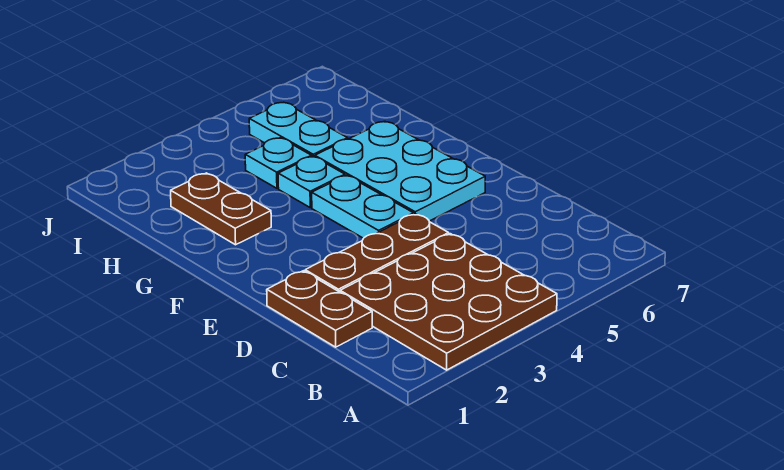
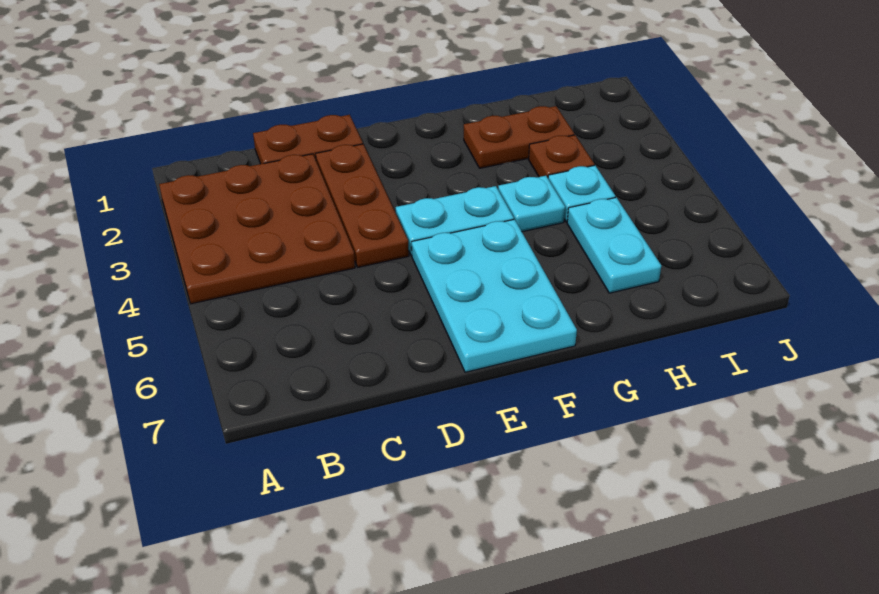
cyan 2x3 plate [315,121,485,221] -> cyan 2x3 plate turned to [412,219,577,372]
none -> brown 1x1 plate [529,135,594,178]
cyan 1x2 plate [249,102,348,157] -> cyan 1x2 plate turned to [567,197,661,293]

